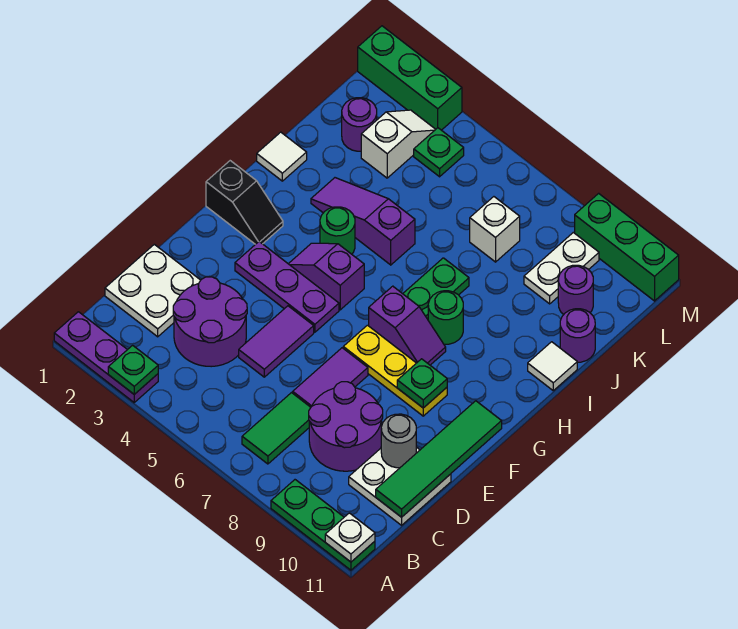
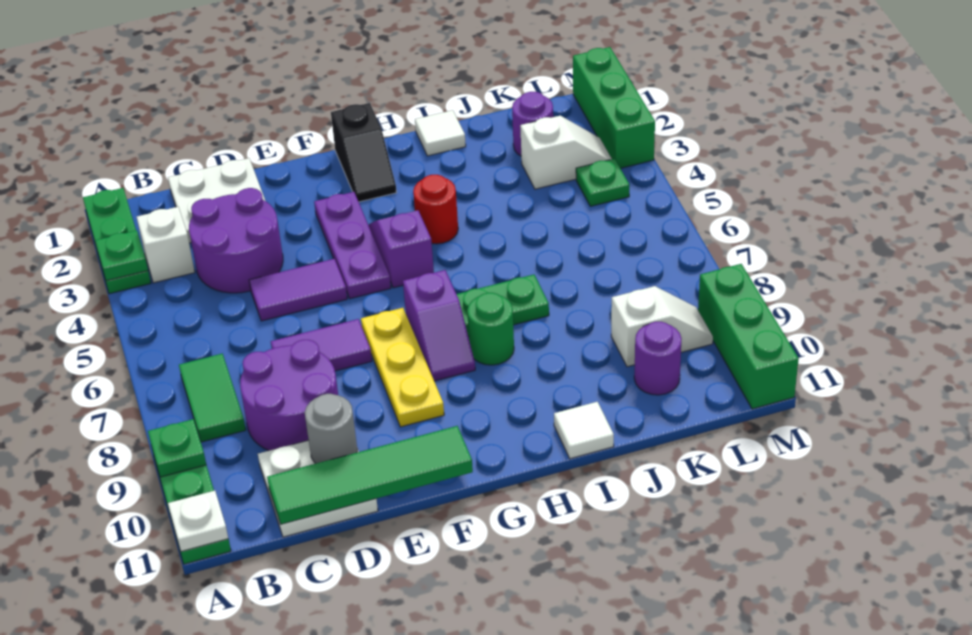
purple 1x3 plate [54,312,158,402] -> green 1x3 plate [83,188,151,294]
green 1x2 tile [242,393,311,464] -> green 1x2 tile turned to [179,354,246,442]
green 1x1 plate [397,359,447,408] -> green 1x1 plate moved to [148,419,206,477]
green 1x1 round brick [320,207,355,254] -> red 1x1 round brick [413,175,458,244]
purple 1x3 slope [311,178,415,265] -> none
purple 1x1 round brick [560,309,595,362] -> none
white 1x1 brick [470,197,520,262] -> white 1x1 brick moved to [137,207,195,283]
white 1x2 plate [524,232,599,304] -> white 1x2 slope [611,286,713,367]

